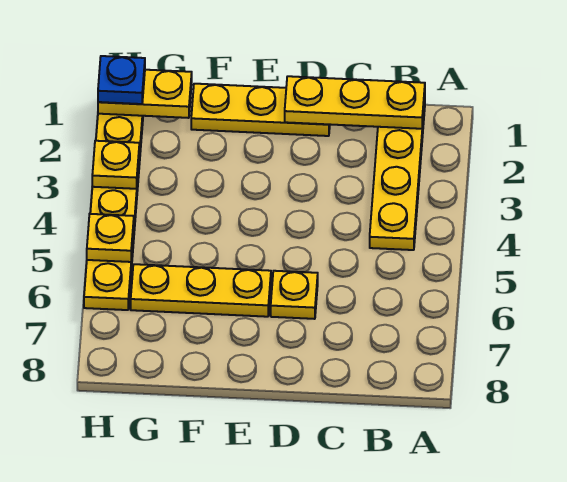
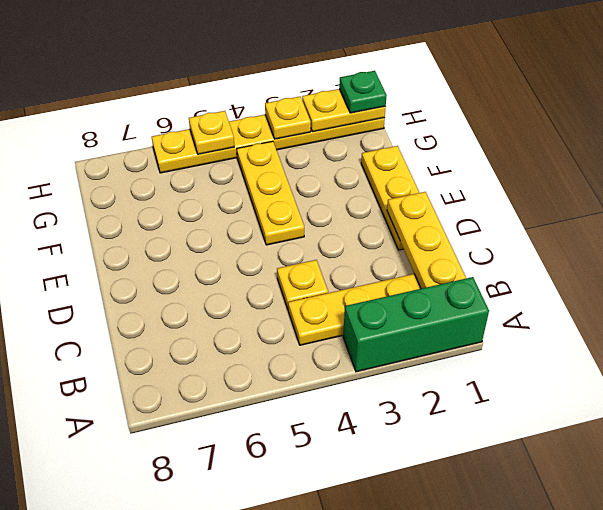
none -> green 1x3 brick [343,277,489,372]
yellow 1x1 plate [271,271,318,319] -> yellow 1x1 plate moved to [277,260,328,309]
yellow 1x3 plate [131,264,271,317] -> yellow 1x3 plate moved to [237,141,304,245]
yellow 1x2 plate [98,70,192,118] -> yellow 1x2 plate turned to [302,89,386,132]
blue 1x1 plate [98,56,145,104] -> green 1x1 plate [339,71,387,113]

